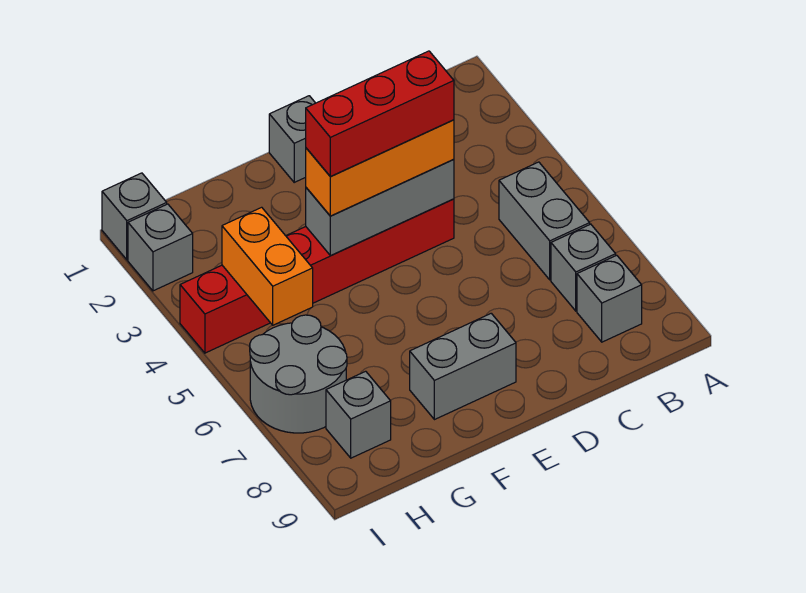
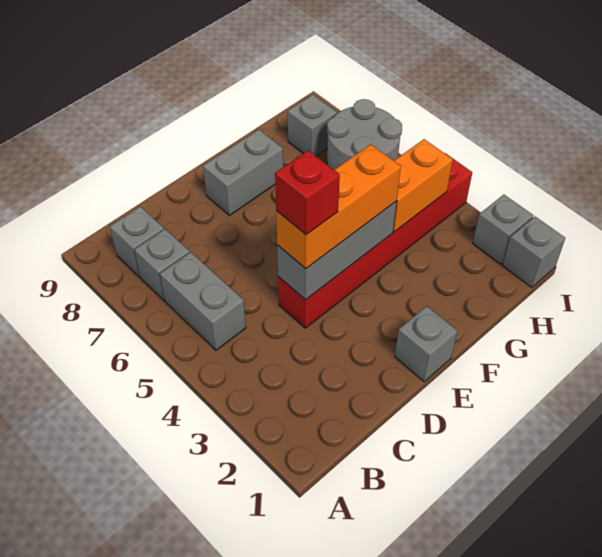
red 1x3 brick [306,51,454,176] -> red 1x1 brick [275,150,340,235]
orange 1x2 brick [222,207,313,325] -> orange 1x2 brick turned to [393,139,453,232]

